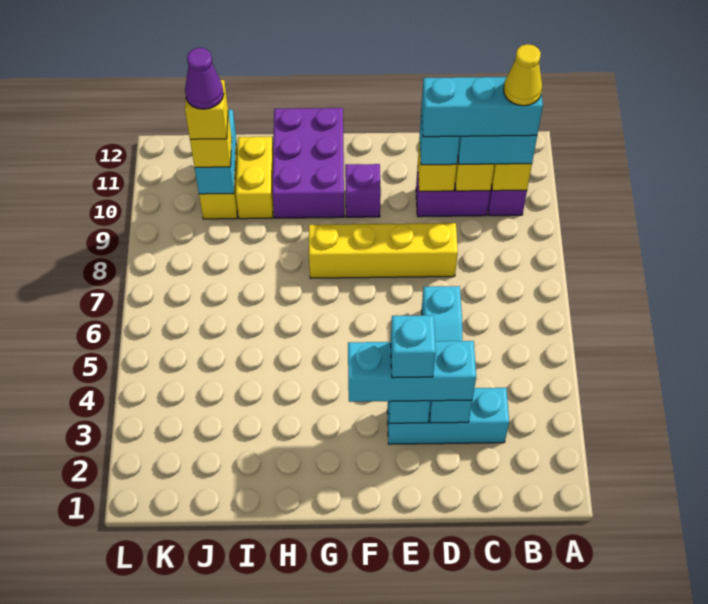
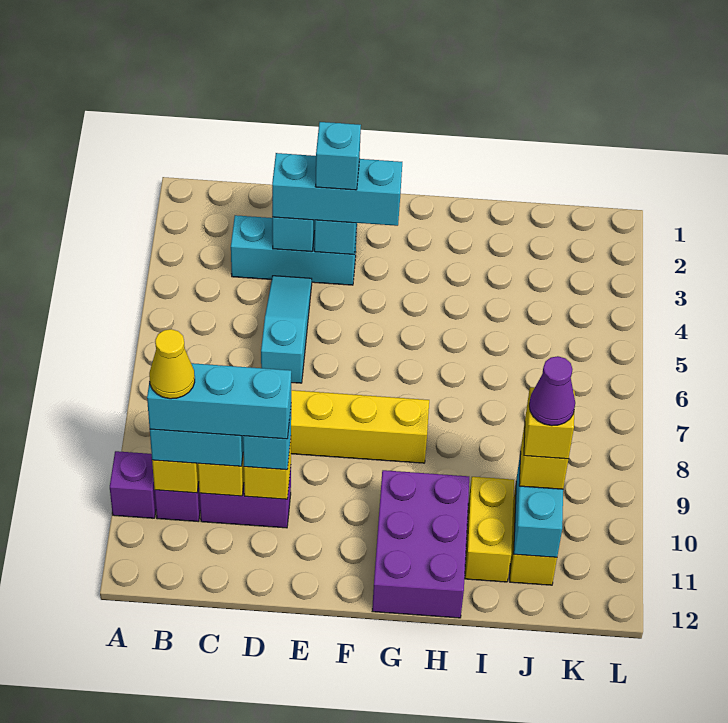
purple 1x1 brick [345,164,381,217] -> purple 1x1 brick moved to [110,451,156,518]

